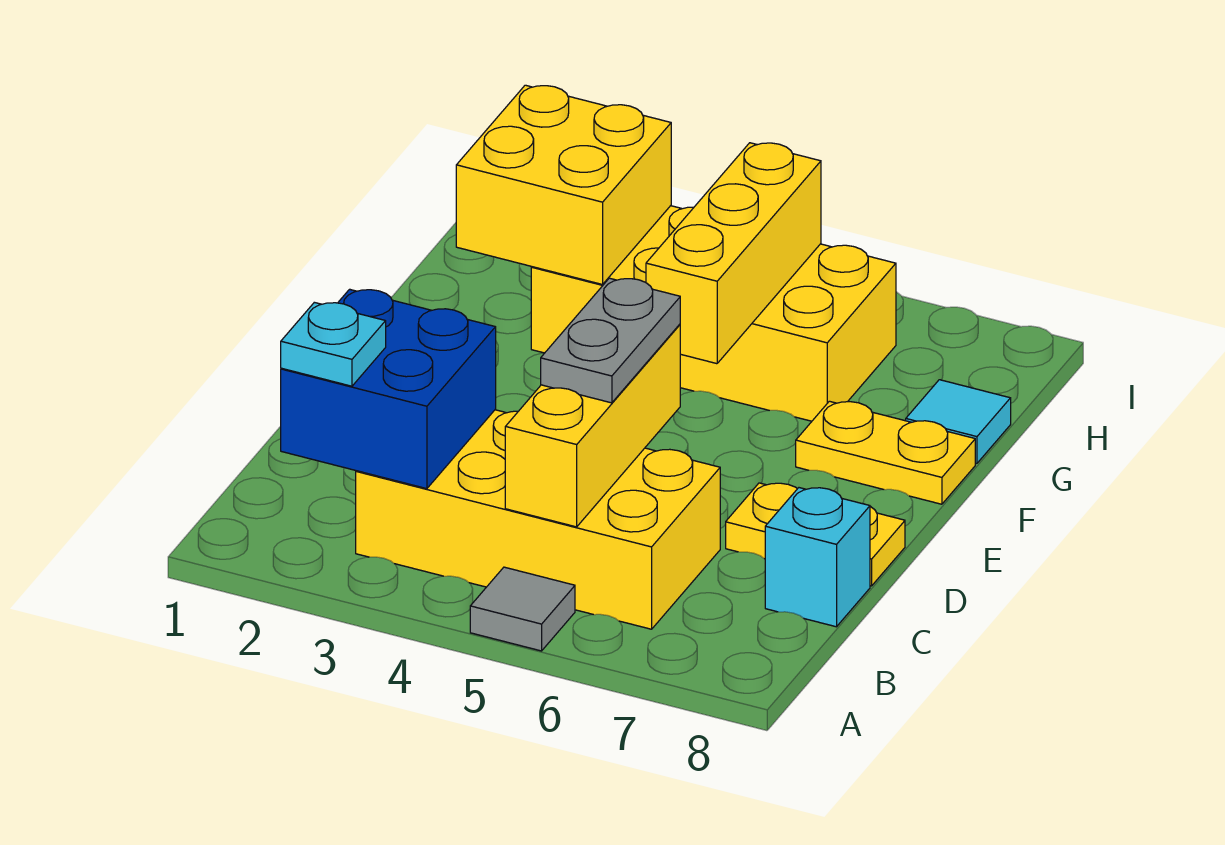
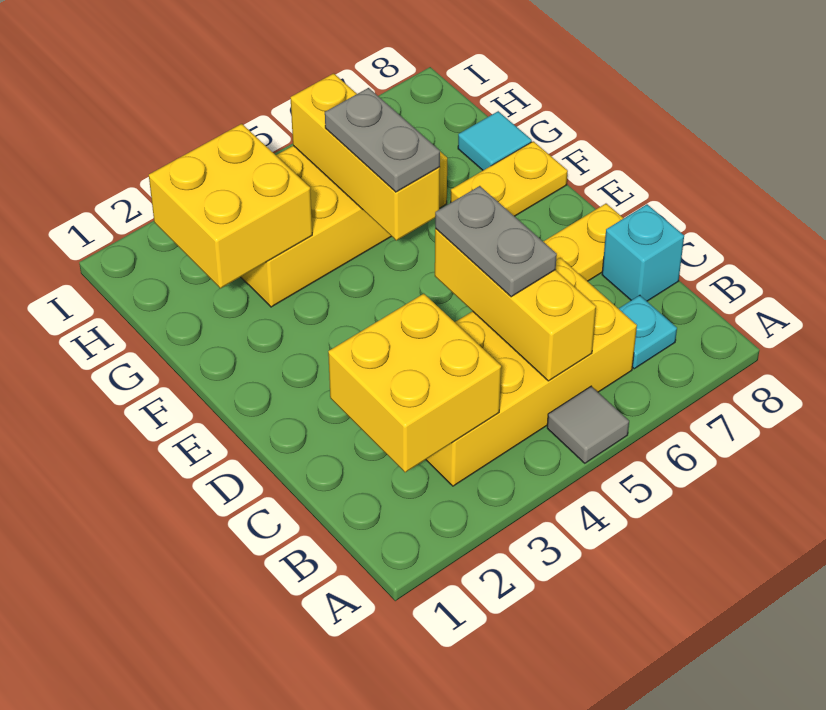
blue 2x2 brick [281,289,496,489] -> yellow 2x2 brick [328,294,501,472]
cyan 1x1 plate [281,302,386,386] -> cyan 1x1 plate moved to [619,295,677,369]
none -> grey 1x2 plate [325,88,440,192]

